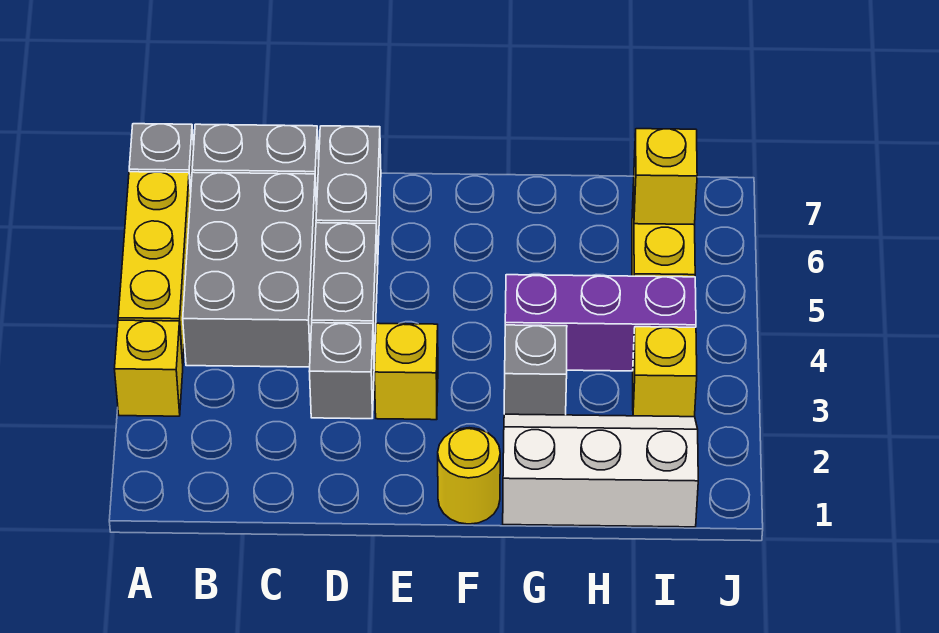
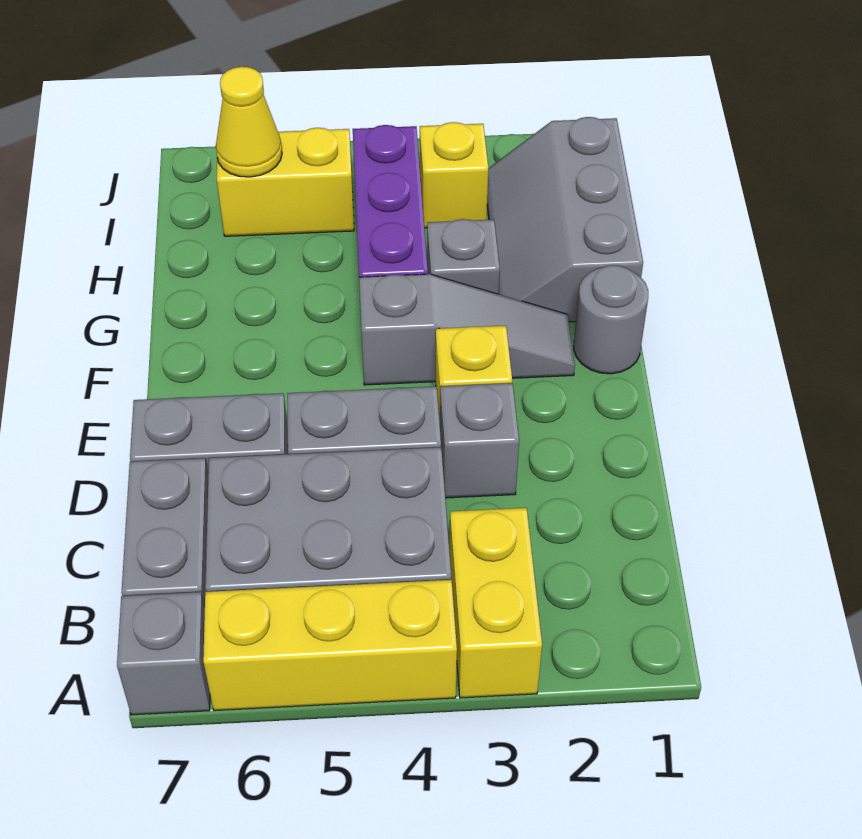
yellow 1x1 brick [114,320,183,416] -> yellow 1x2 brick [450,508,542,698]
yellow 1x1 round brick [438,428,500,524] -> grey 1x1 round brick [574,265,648,374]
none -> grey 1x3 slope [359,274,575,385]
white 2x3 slope [503,414,698,527] -> grey 2x3 slope [487,117,643,322]
yellow 1x1 brick [634,129,697,225] -> yellow 1x1 cone [216,67,282,177]

